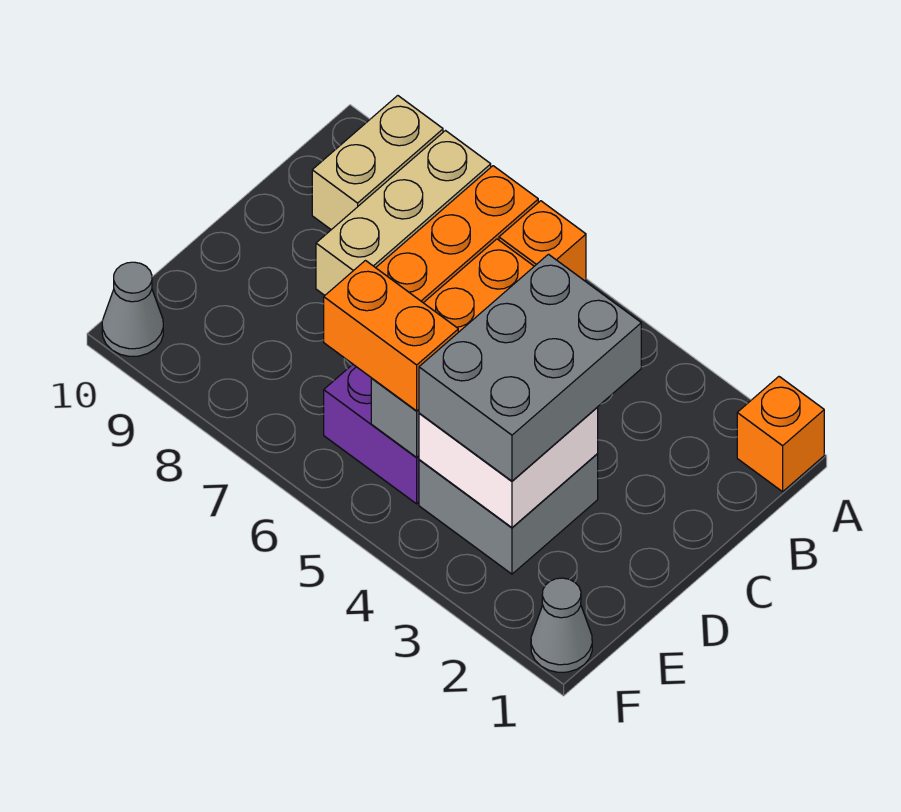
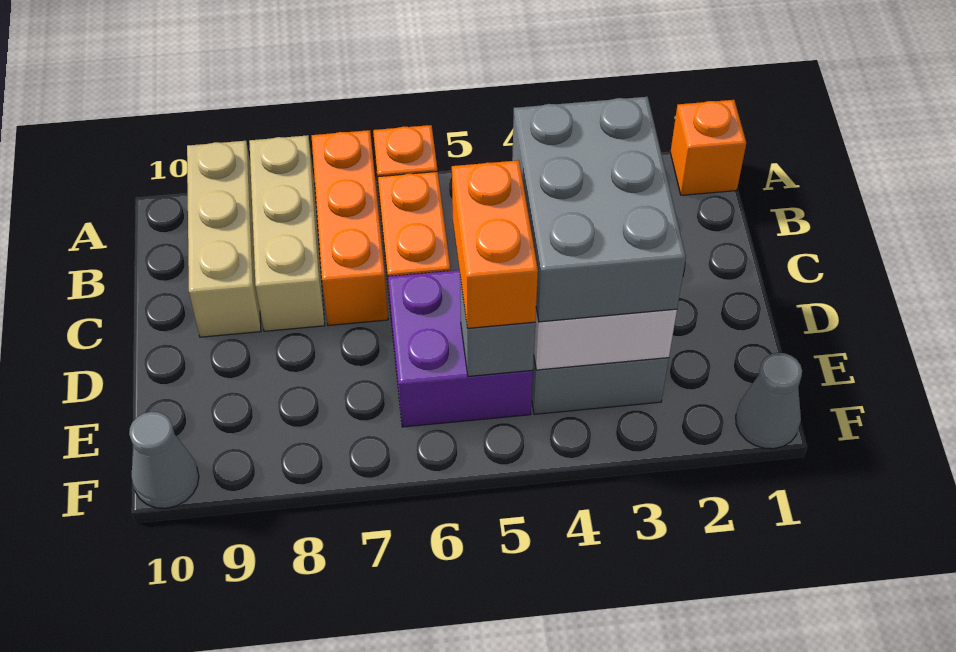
tan 1x2 brick [312,96,443,230] -> tan 1x3 brick [187,141,261,337]
orange 1x2 brick [324,261,458,411] -> orange 1x2 brick turned to [452,160,538,328]

